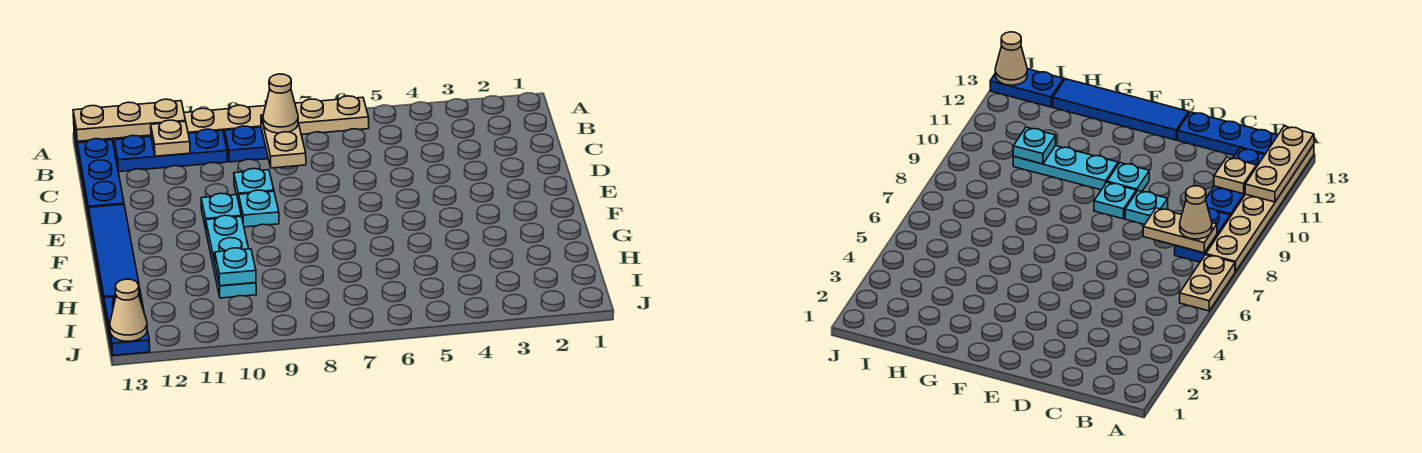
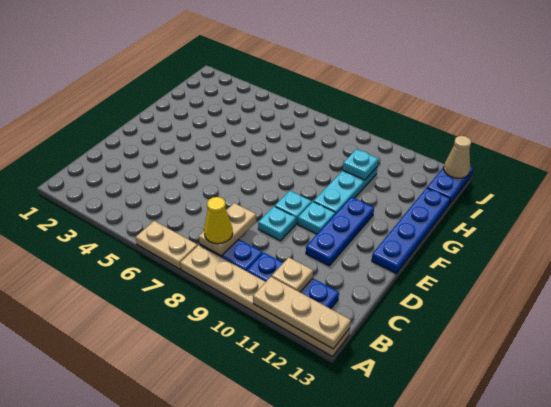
tan 1x1 cone [263,74,298,133] -> yellow 1x1 cone [204,197,233,244]
blue 1x3 plate [77,139,124,216] -> blue 1x3 plate moved to [306,197,374,266]
blue 1x4 tile [89,204,141,303] -> blue 1x4 plate [372,188,450,273]

